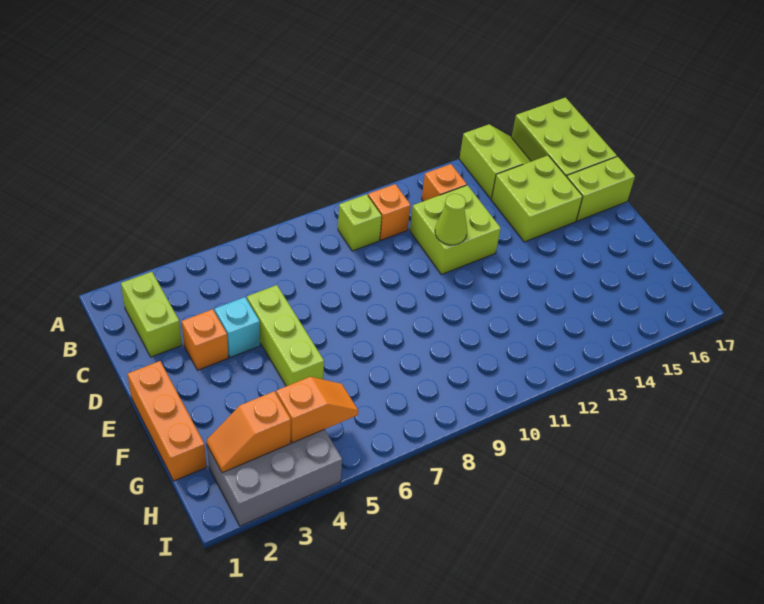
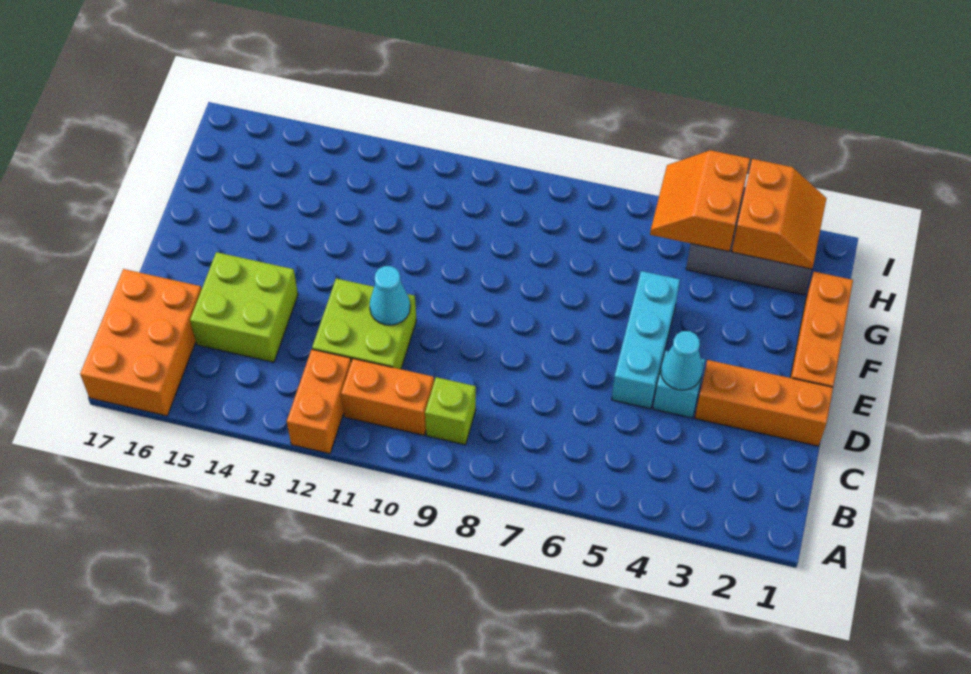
lime 2x2 slope [459,125,531,199] -> none
lime 2x3 brick [512,98,617,177] -> orange 2x3 brick [80,269,202,416]
lime 1x2 brick [121,272,182,357] -> none
orange 1x1 brick [368,184,411,240] -> orange 1x2 brick [341,359,434,435]
orange 1x1 brick [422,164,467,201] -> orange 1x2 brick [287,349,351,454]
orange 1x1 brick [181,309,228,370] -> orange 1x3 brick [695,360,833,446]
none -> cyan 1x1 cone [661,331,702,390]
lime 1x3 brick [247,285,324,386] -> cyan 1x3 brick [612,271,680,409]
lime 1x1 cone [435,194,467,245] -> cyan 1x1 cone [370,266,410,325]
lime 1x2 brick [567,157,635,221] -> none
orange 1x2 slope [207,391,291,473] -> orange 2x2 slope [732,159,827,269]
orange 1x2 slope [276,377,358,443] -> orange 2x2 slope [650,150,750,252]

